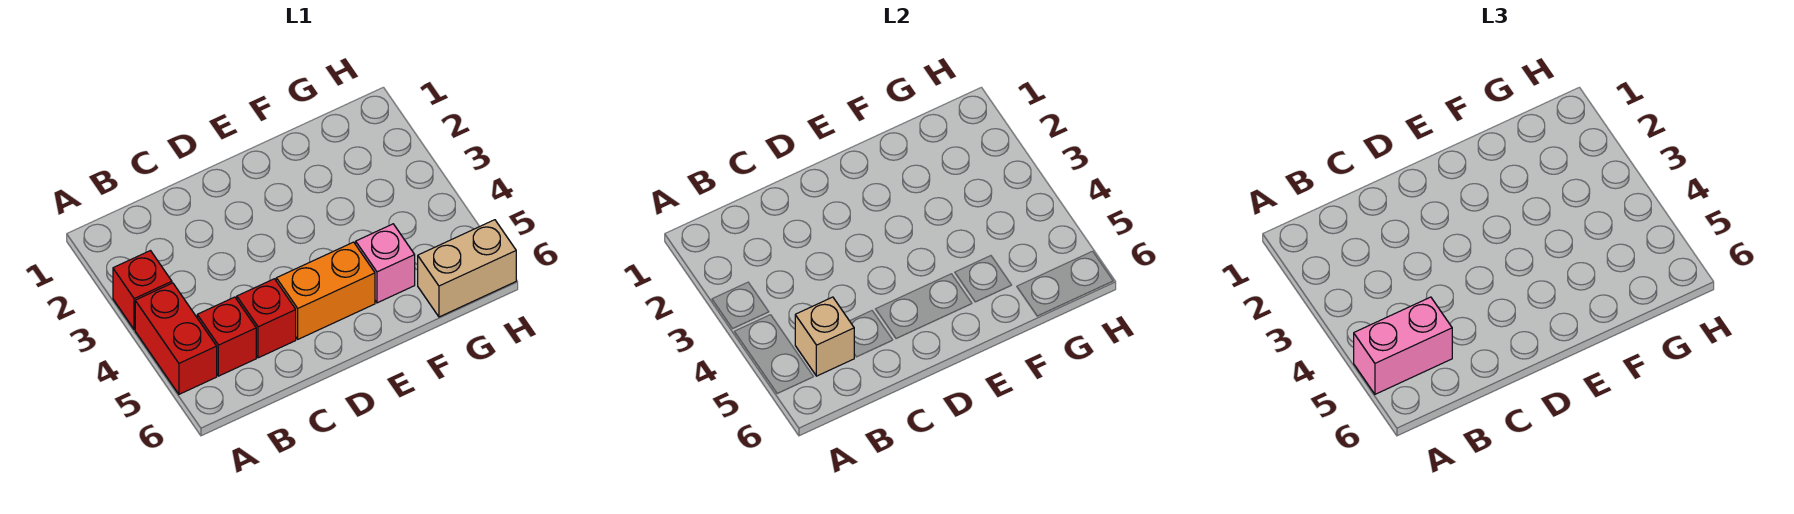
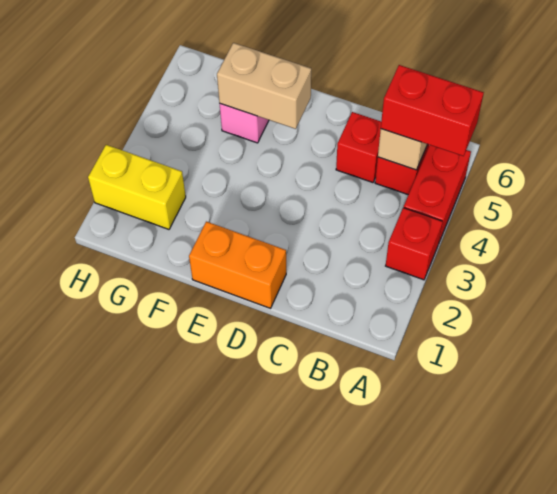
pink 1x2 brick [1354,297,1452,394] -> red 1x2 brick [381,65,484,156]
orange 1x2 brick [276,242,375,339] -> orange 1x2 brick moved to [189,222,286,308]
none -> yellow 1x2 brick [88,145,186,229]
tan 1x2 brick [418,220,516,317] -> tan 1x2 brick moved to [217,43,311,129]

